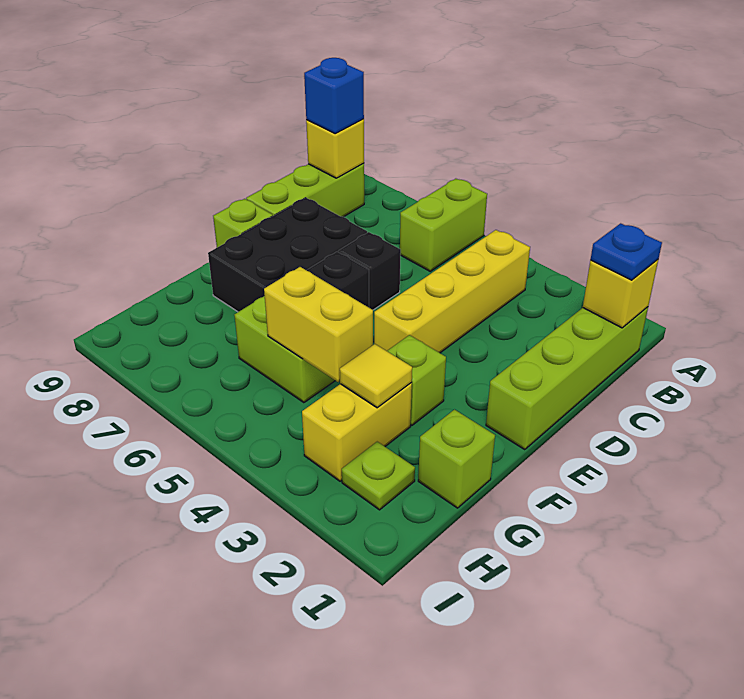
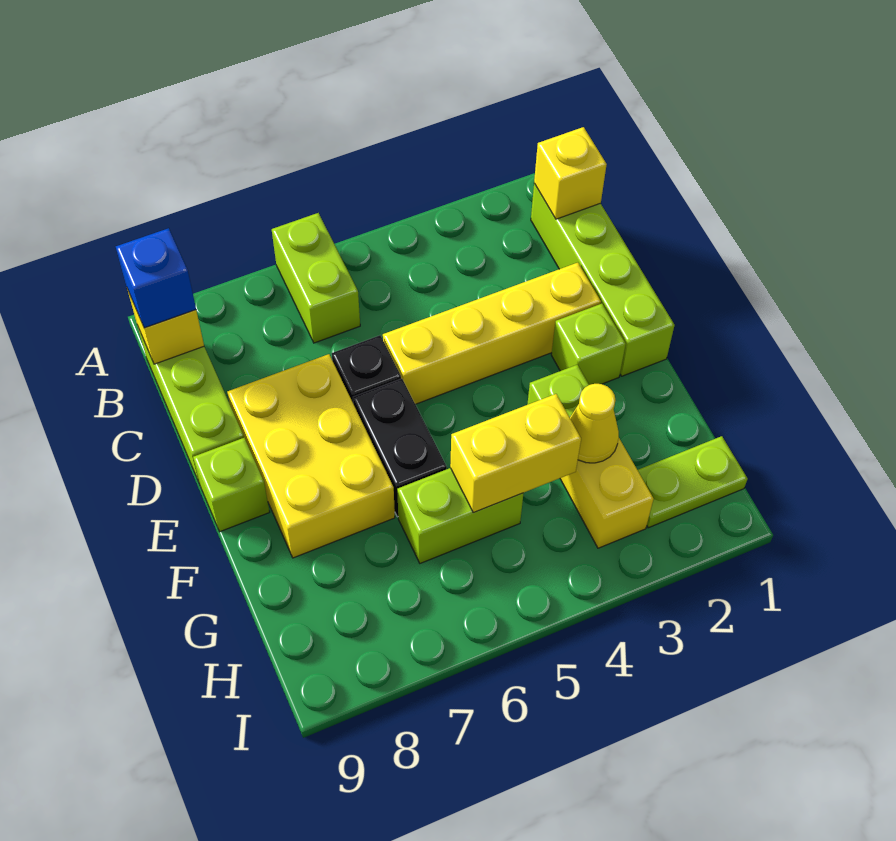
blue 1x1 plate [591,223,662,280] -> none
yellow 1x4 brick [374,230,530,353] -> yellow 1x4 brick turned to [383,263,601,404]
black 2x3 brick [208,198,367,312] -> yellow 2x3 brick [227,354,395,558]
lime 1x1 brick [418,409,495,508] -> lime 1x1 brick moved to [551,304,626,385]
yellow 1x1 tile [340,344,412,408] -> yellow 1x1 cone [570,384,619,463]
lime 1x1 plate [342,442,415,510] -> lime 1x2 plate [638,436,748,528]

